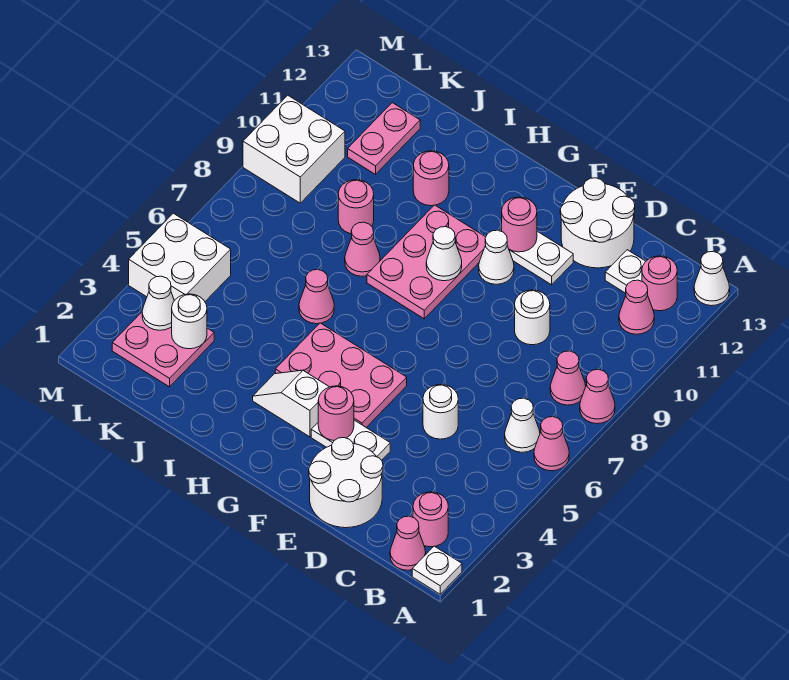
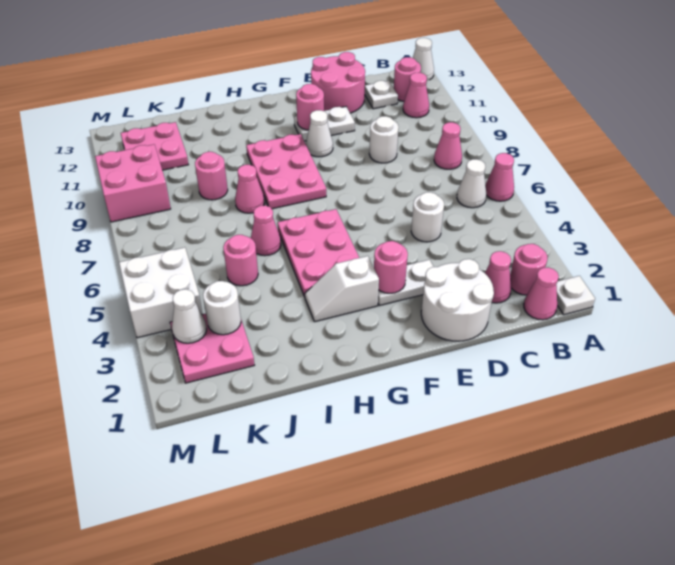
pink 1x1 cone [580,369,615,424] -> pink 1x1 cone moved to [485,251,511,303]
white 2x2 round brick [560,178,635,268] -> pink 2x2 round brick [311,52,365,113]
pink 2x3 plate [275,323,407,427] -> pink 2x3 plate turned to [277,209,359,297]
white 1x1 cone [426,227,462,281] -> none
pink 1x1 round brick [413,151,449,206] -> pink 1x1 round brick moved to [223,235,258,286]
pink 1x2 plate [348,103,420,174] -> pink 2x2 plate [121,122,188,170]
white 2x2 brick [243,95,345,203] -> pink 2x2 brick [95,144,171,222]

